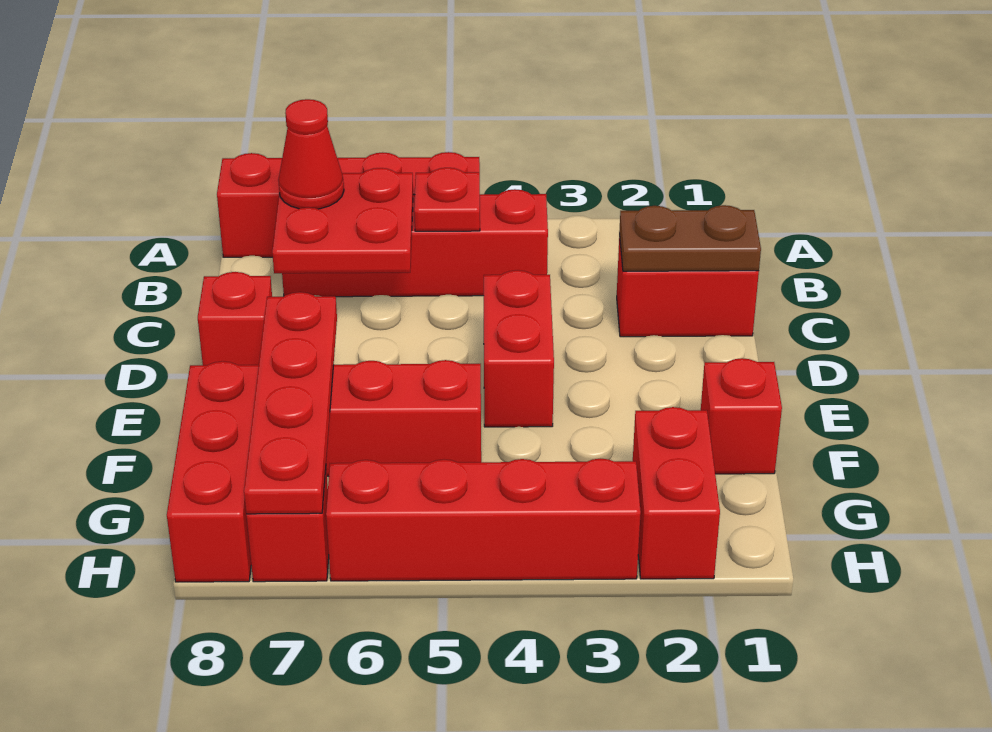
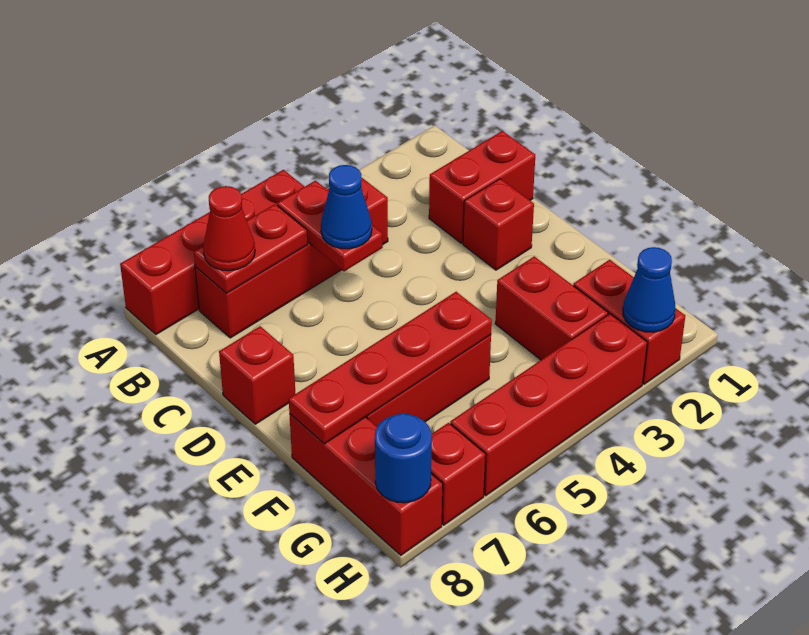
red 1x1 plate [414,168,480,231] -> red 1x2 plate [277,181,383,271]
red 2x2 plate [272,168,413,273] -> red 1x2 plate [194,204,308,293]
brown 1x2 plate [619,205,761,271] -> none
none -> blue 1x1 cone [321,165,372,249]
red 1x2 brick [484,270,554,427] -> red 1x2 brick moved to [495,256,608,360]
red 1x4 plate [244,292,337,514] -> red 1x4 plate turned to [289,292,492,444]
red 1x1 brick [701,358,782,474] -> red 1x1 brick moved to [463,179,534,270]
none -> blue 1x1 cone [623,247,676,332]
none -> blue 1x1 round brick [375,414,432,503]

